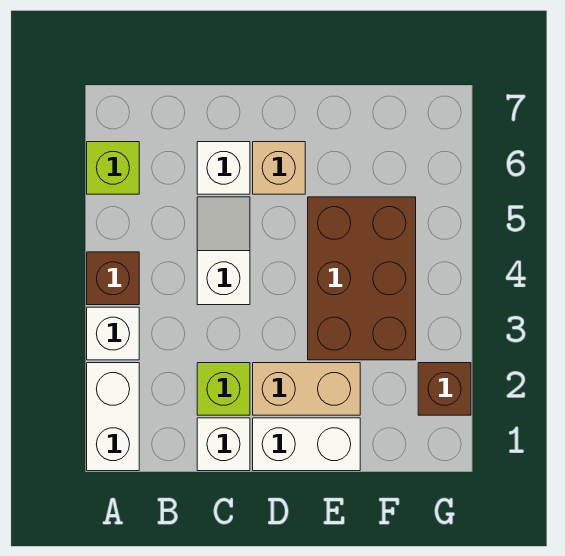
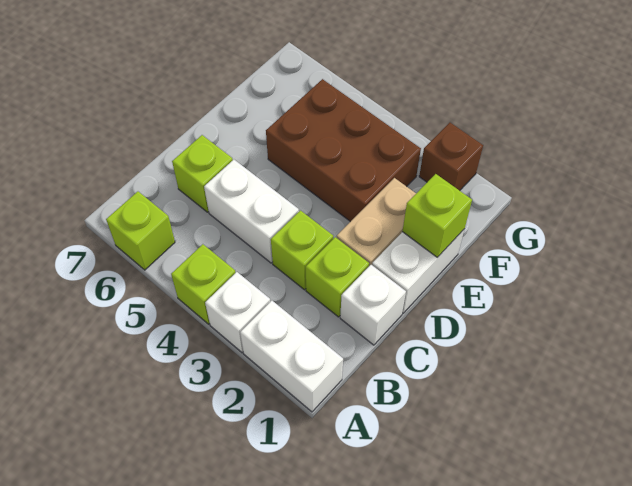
brown 1x1 brick [87,252,139,305] -> lime 1x1 brick [171,244,236,324]
none -> lime 1x1 brick [271,211,333,290]
white 1x2 slope [197,197,250,305] -> white 1x2 brick [204,160,299,263]
white 1x1 brick [197,142,250,194] -> lime 1x1 brick [172,135,233,212]
tan 1x1 brick [253,142,305,194] -> none
none -> lime 1x1 brick [402,174,472,257]

